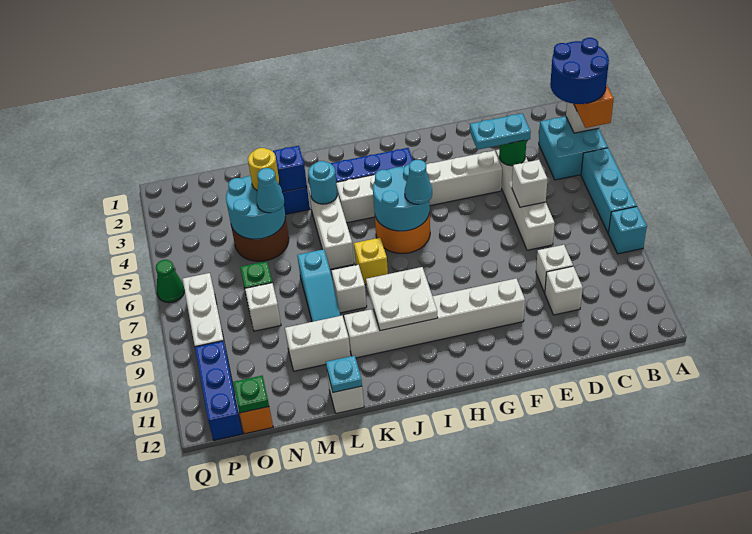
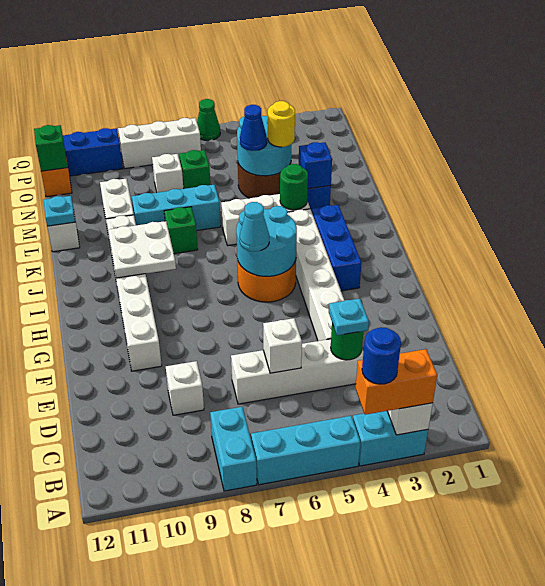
cyan 2x2 brick [539,116,608,180] -> cyan 1x2 brick [353,411,428,466]
blue 2x2 round brick [550,38,609,104] -> blue 1x1 round brick [362,327,401,384]
cyan 1x1 brick [608,207,647,254] -> cyan 1x2 brick [210,407,257,491]
cyan 1x2 plate [470,113,531,150] -> cyan 1x1 plate [329,299,369,335]
white 1x1 brick [545,266,583,315] -> none
yellow 1x1 brick [354,238,388,284] -> none
cyan 1x1 round brick [308,161,337,204] -> green 1x1 round brick [280,164,308,210]
white 1x1 brick [332,265,367,313] -> green 1x1 brick [164,207,198,254]
cyan 1x3 slope [297,249,340,322] -> cyan 1x3 brick [132,185,221,231]
cyan 1x1 cone [256,168,284,213] -> blue 1x1 cone [240,105,267,151]
green 1x1 plate [233,376,269,413] -> green 1x1 brick [34,125,68,171]

